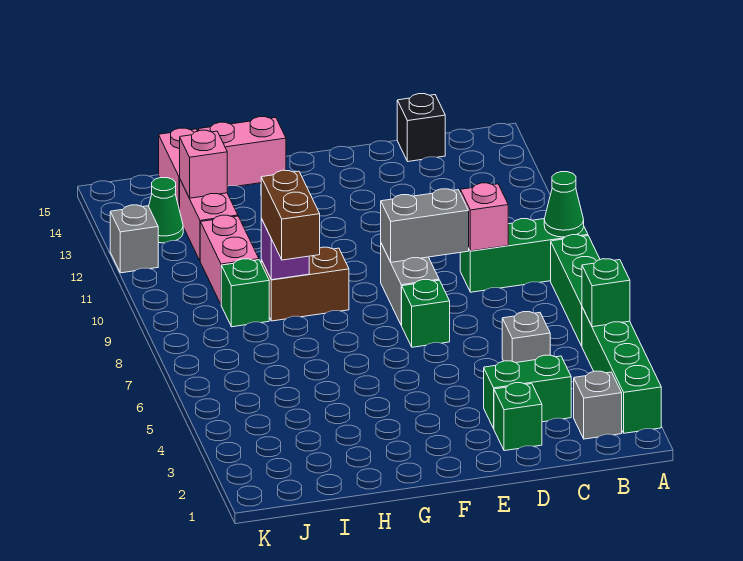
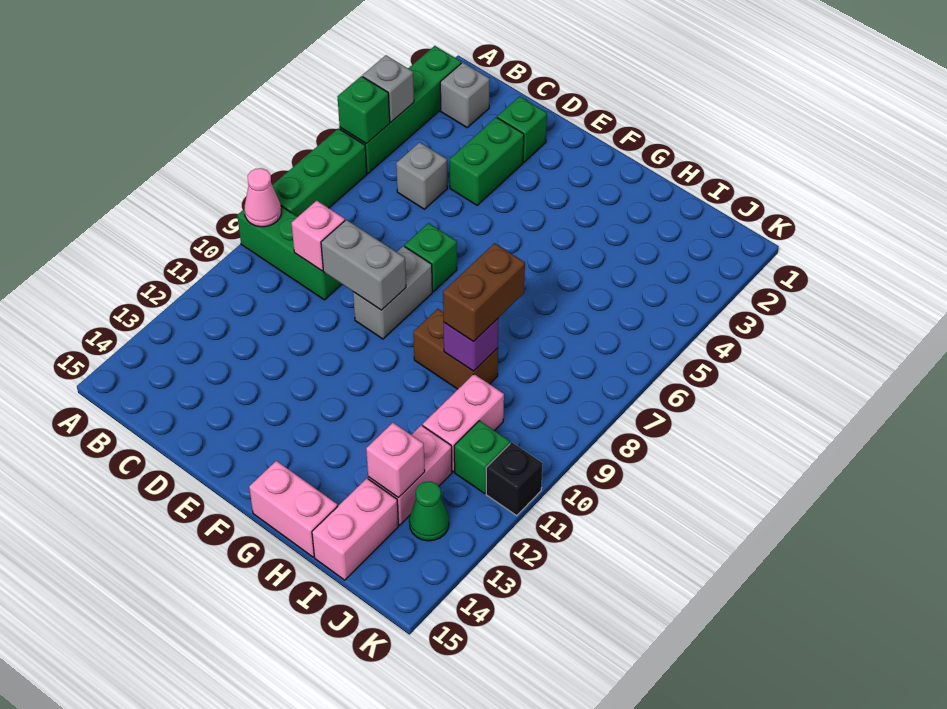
green 1x1 cone [544,172,584,237] -> pink 1x1 cone [244,168,281,227]
green 1x2 brick [484,355,571,428] -> green 1x2 brick turned to [450,117,524,205]
black 1x1 brick [397,94,445,161] -> black 1x1 brick moved to [486,442,543,516]
green 1x1 brick [221,259,269,327] -> green 1x1 brick moved to [454,421,510,493]
grey 1x1 brick [110,205,158,273] -> grey 1x1 brick moved to [363,55,414,122]

